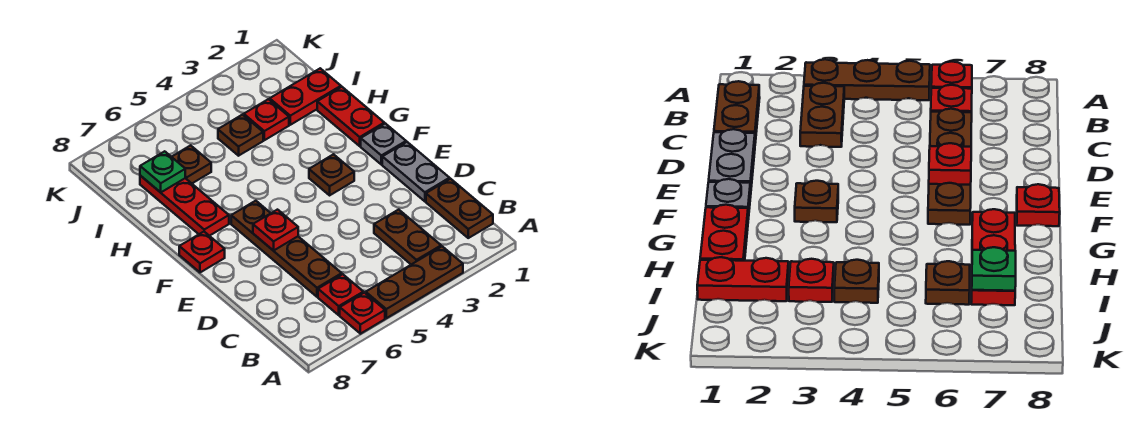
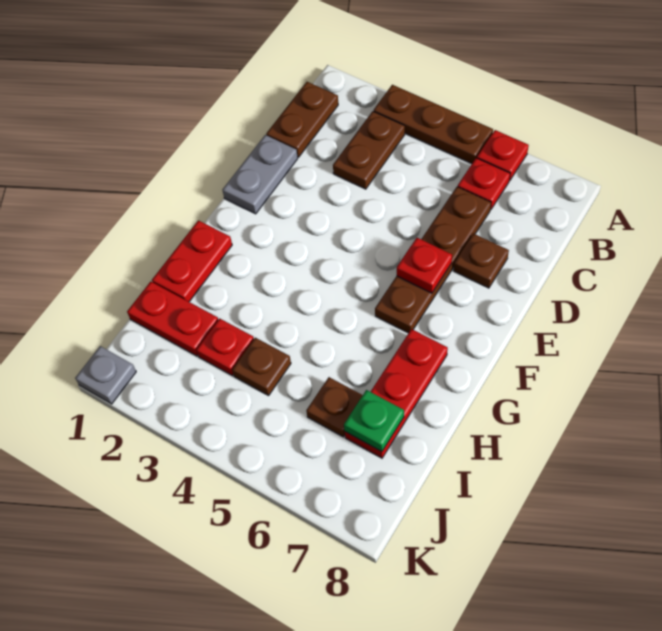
grey 1x1 plate [361,124,406,165] -> grey 1x1 plate moved to [75,346,136,404]
brown 1x1 plate [309,154,354,195] -> brown 1x1 plate moved to [454,233,509,288]
red 1x1 plate [179,232,225,272] -> none

